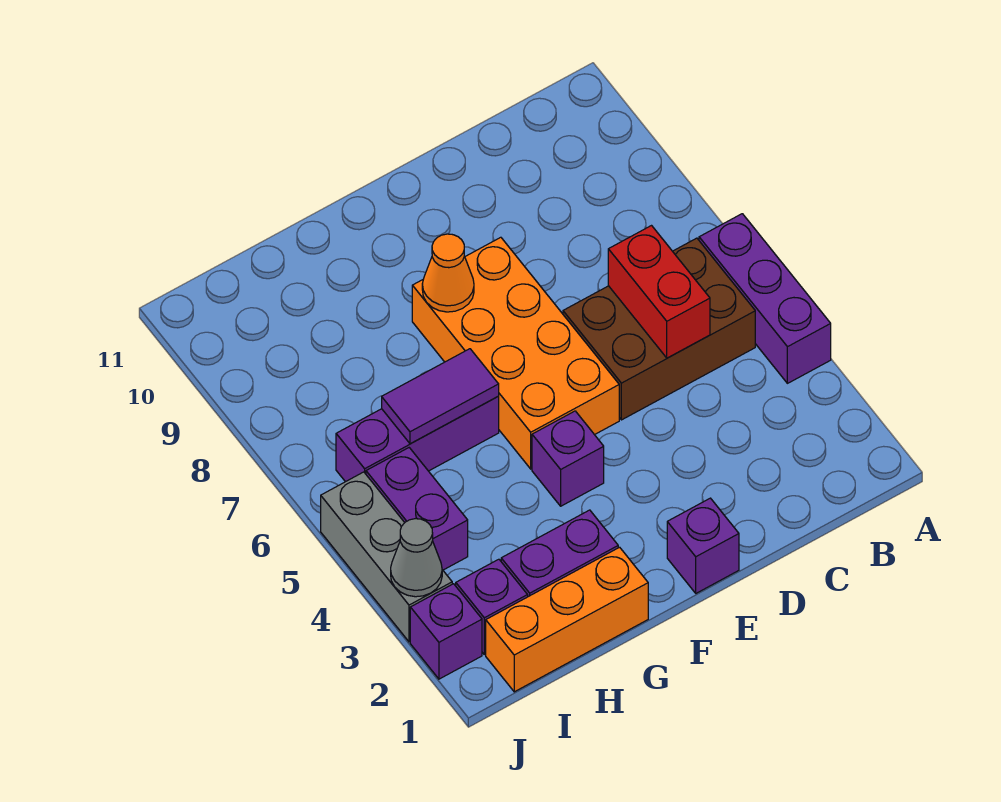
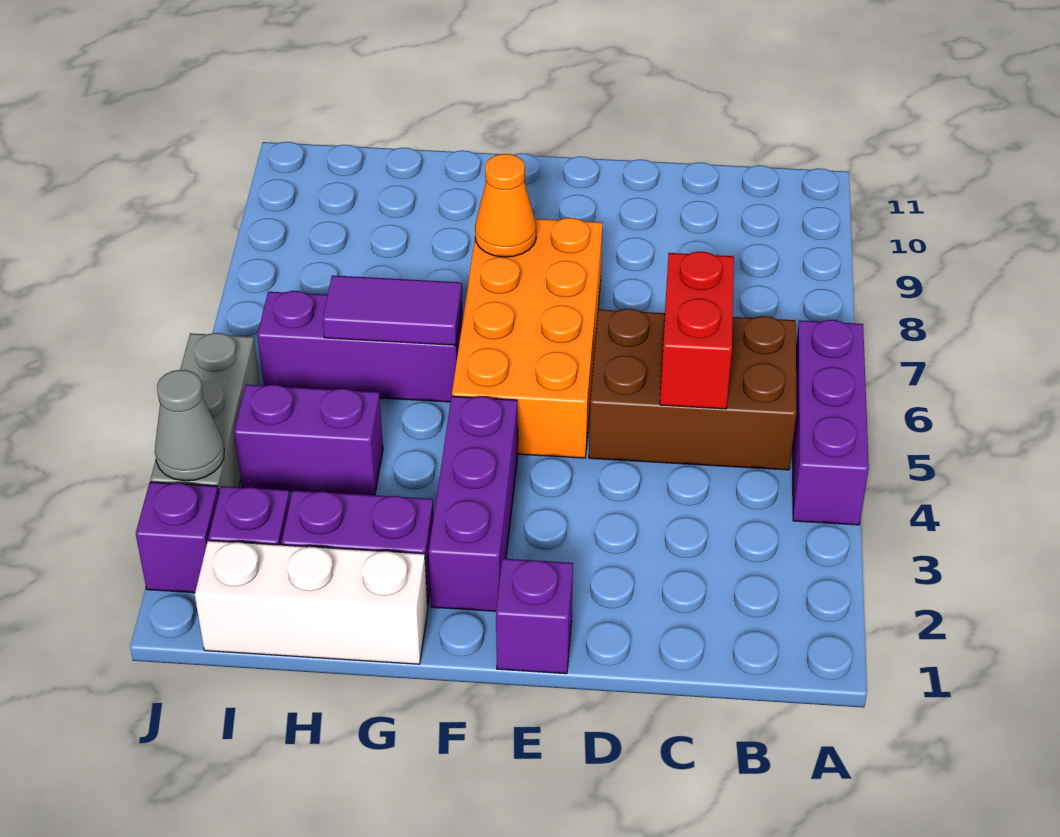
purple 1x1 brick [532,411,604,506] -> purple 1x3 brick [429,396,518,611]
orange 1x3 brick [486,547,648,692] -> white 1x3 brick [195,541,428,664]
purple 1x2 brick [366,448,468,570] -> purple 1x2 brick turned to [234,385,383,495]

